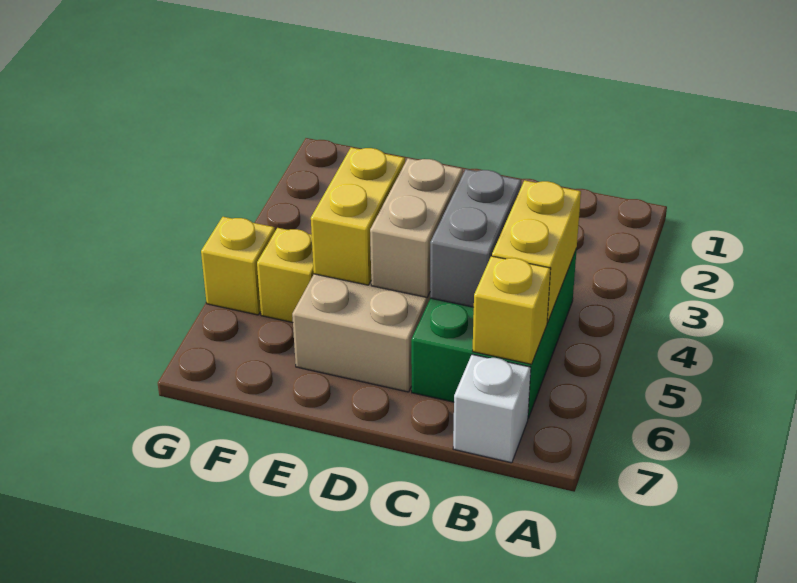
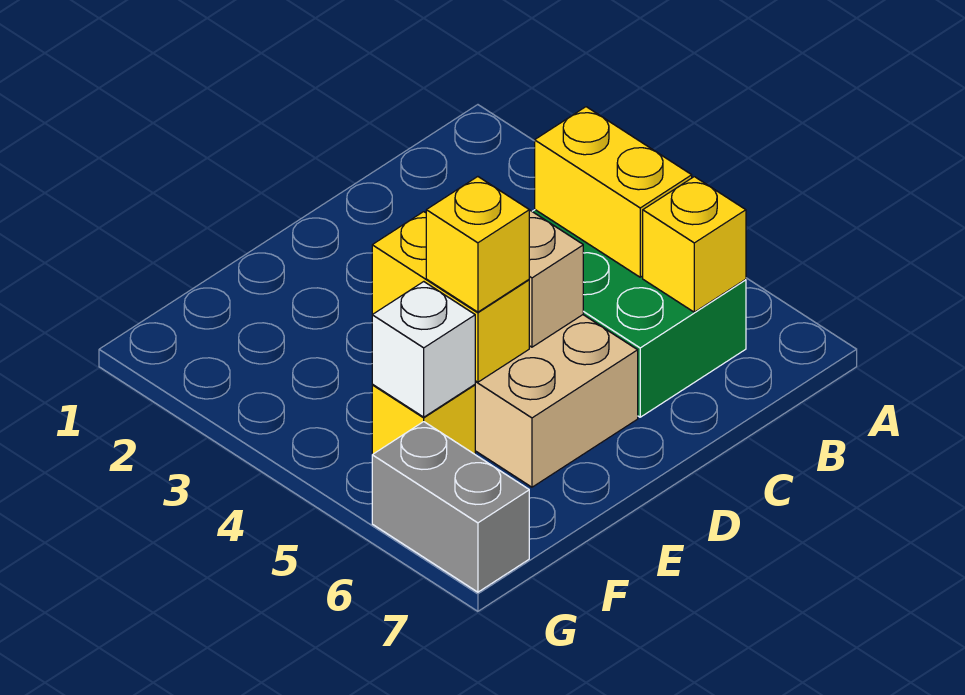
white 1x1 brick [453,354,531,463] -> white 1x1 brick moved to [372,282,475,417]
grey 1x2 brick [430,169,521,307] -> grey 1x2 brick moved to [372,422,529,592]
yellow 1x1 brick [201,217,275,315] -> yellow 1x1 brick moved to [426,177,529,312]

